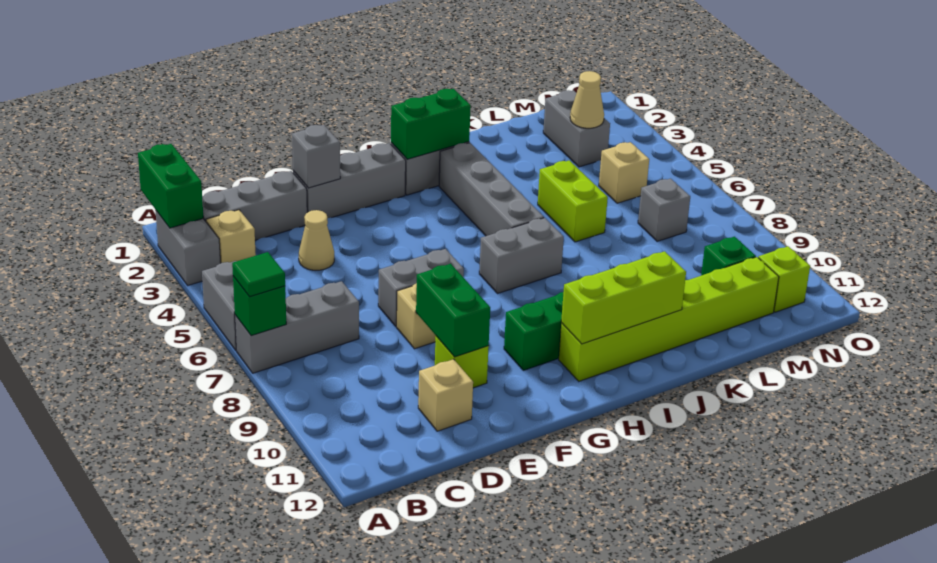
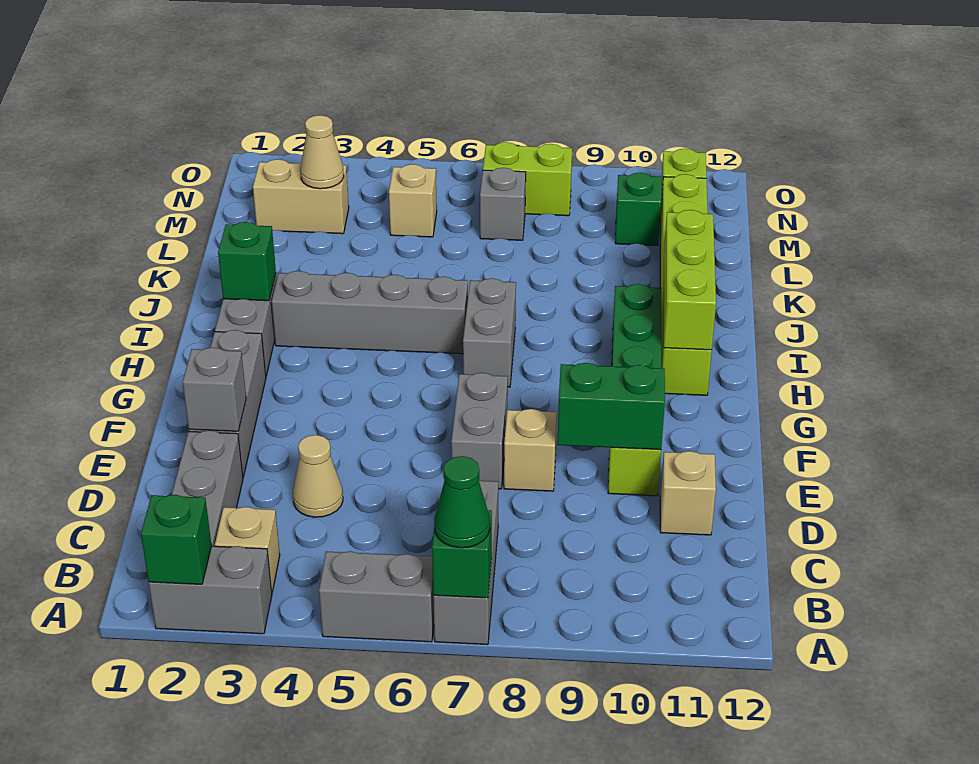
green 1x2 brick [138,144,203,228] -> green 1x1 brick [141,495,211,584]
green 1x1 tile [232,252,285,297] -> green 1x1 cone [434,456,490,548]
green 1x2 brick [391,89,471,159] -> green 1x1 brick [218,222,276,301]
lime 1x2 brick [538,160,608,242] -> lime 1x2 brick moved to [483,142,572,216]
grey 1x2 brick [543,90,610,167] -> tan 1x2 brick [253,159,349,234]

